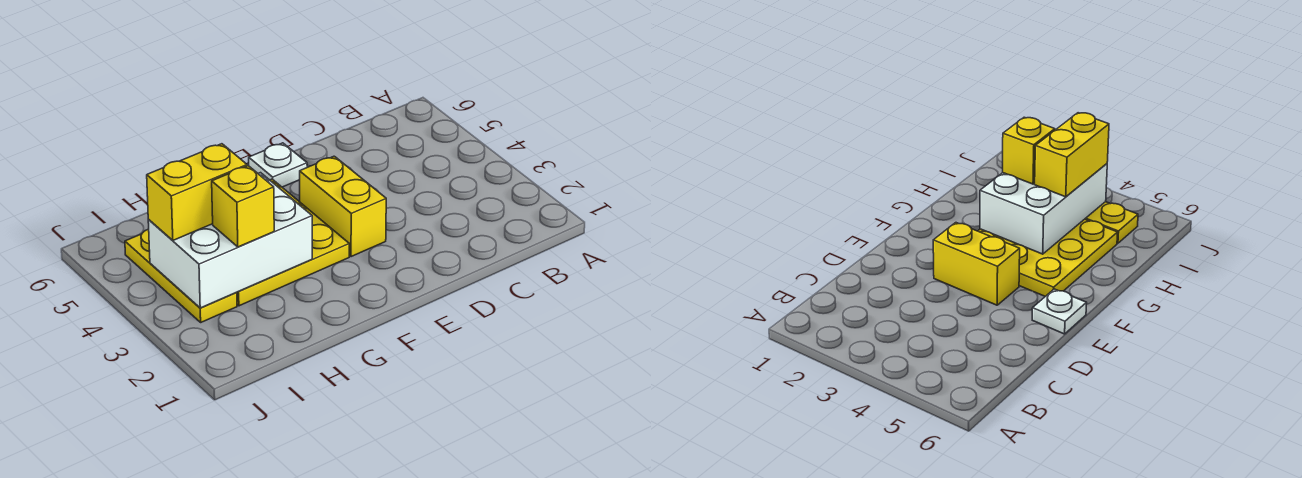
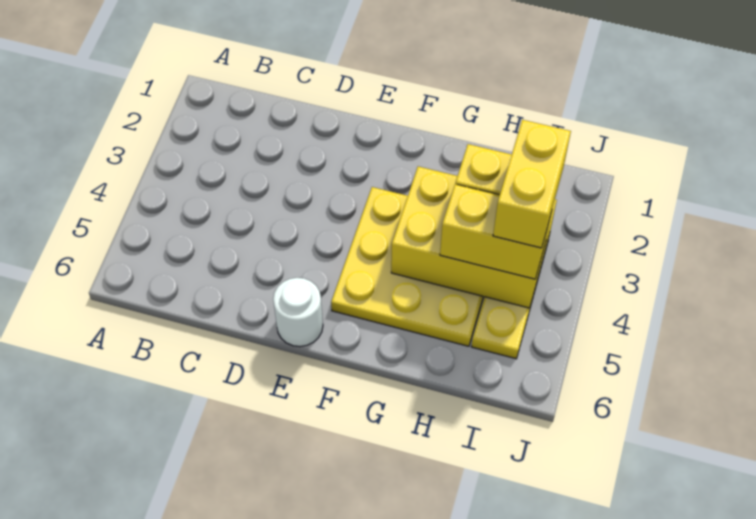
yellow 1x2 brick [300,156,386,257] -> yellow 1x2 brick moved to [493,120,571,248]
white 1x1 plate [249,143,307,187] -> white 1x1 round brick [273,278,323,347]
white 2x3 brick [148,173,312,308] -> yellow 2x3 brick [391,166,557,308]

